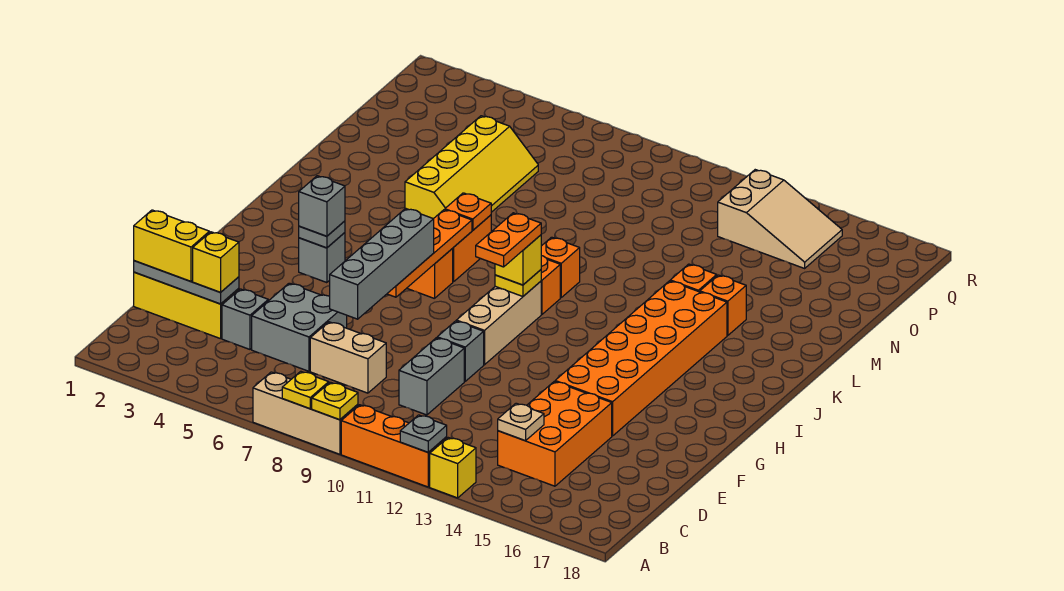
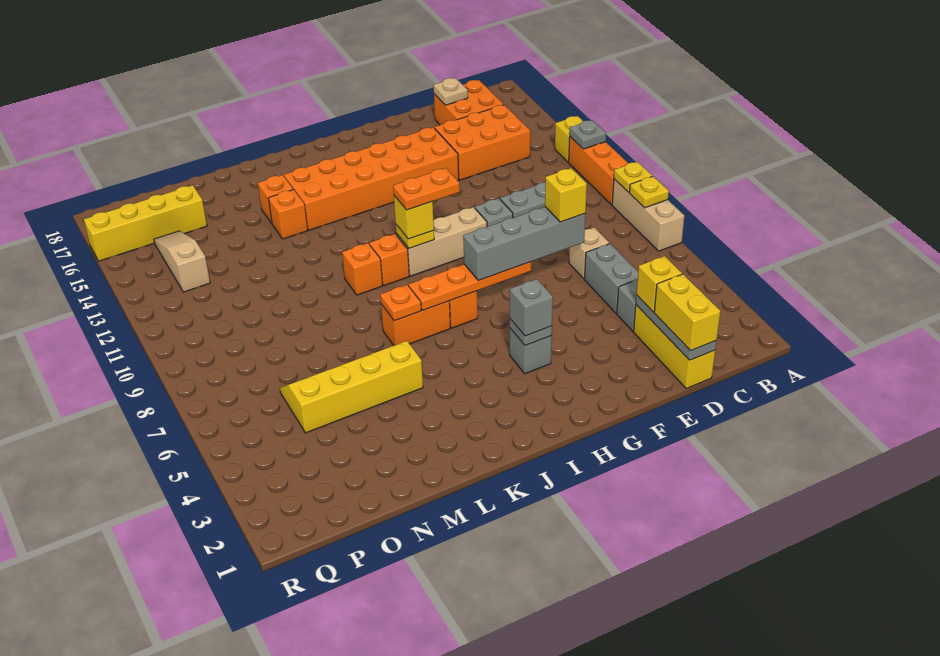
tan 1x1 plate [498,403,544,441] -> tan 1x1 plate moved to [434,78,468,105]
none -> orange 2x2 brick [434,80,504,125]
grey 2x2 brick [252,283,347,371] -> grey 1x2 brick [585,244,638,314]
tan 1x2 brick [310,322,386,393] -> tan 1x1 brick [569,227,609,279]
none -> yellow 1x1 brick [545,168,587,222]
none -> yellow 1x4 brick [84,185,207,261]
tan 2x3 slope [718,170,842,268] -> tan 1x3 slope [154,231,210,292]

